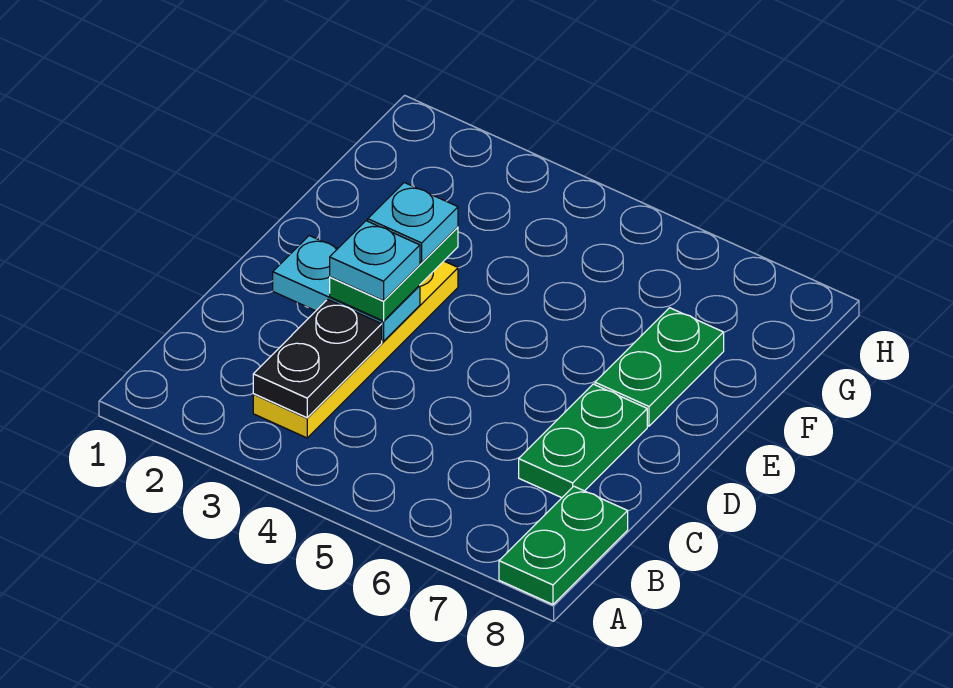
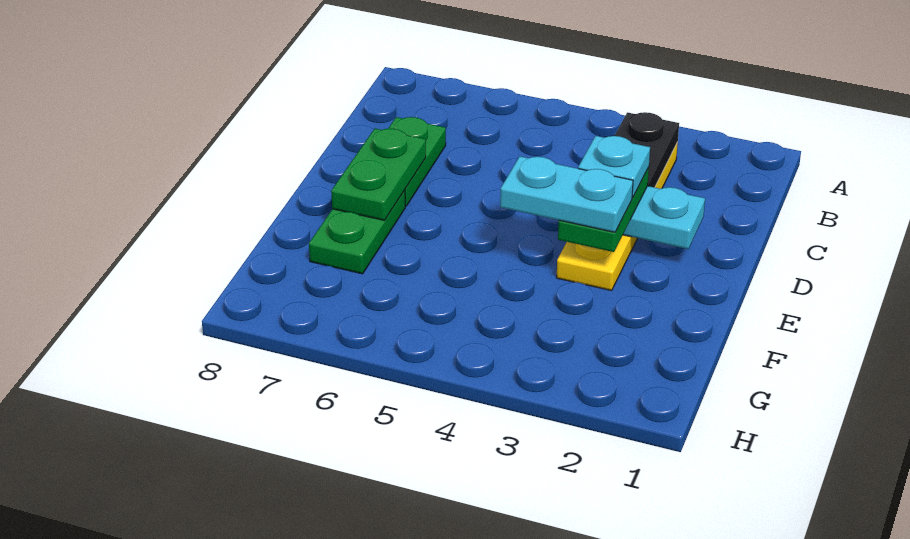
green 1x2 plate [499,486,628,605] -> green 1x2 plate moved to [331,128,426,220]
cyan 1x1 plate [368,183,458,263] -> cyan 1x2 plate [500,156,633,232]

